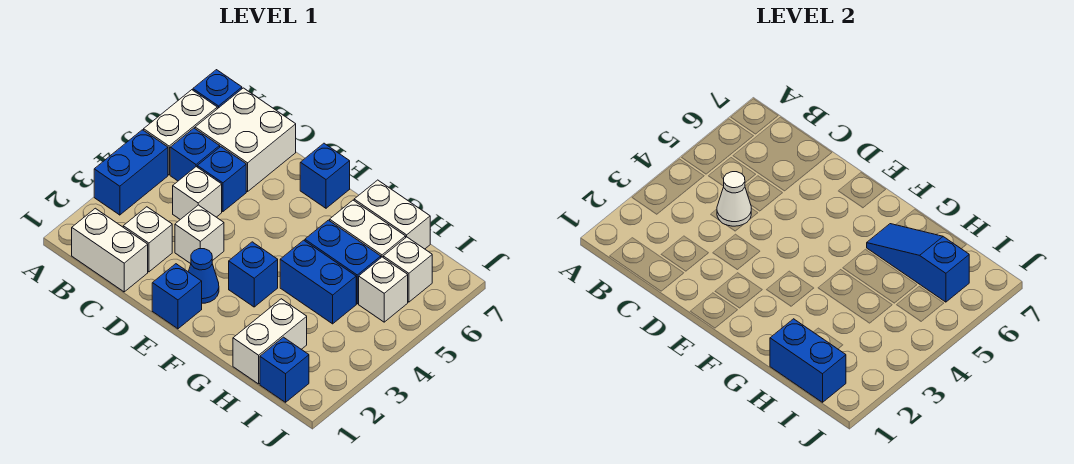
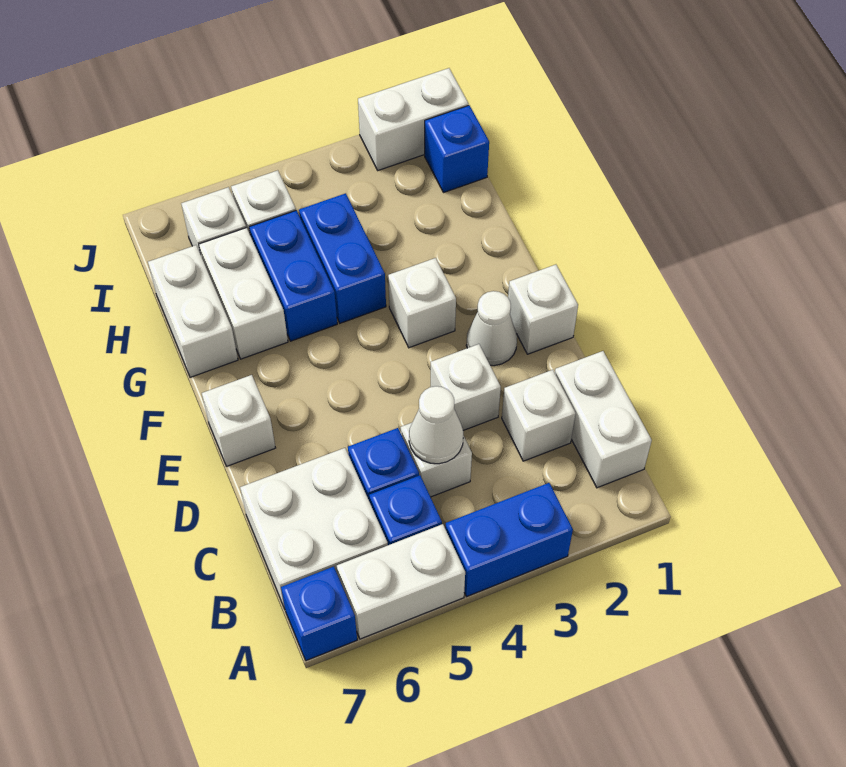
blue 1x1 brick [152,264,202,329] -> white 1x1 brick [508,265,578,354]
blue 1x1 cone [188,249,219,303] -> white 1x1 cone [466,291,517,366]
blue 1x1 brick [300,143,350,208] -> white 1x1 brick [202,375,275,466]
blue 1x1 brick [229,242,278,307] -> white 1x1 brick [388,258,456,348]
blue 1x3 slope [867,224,969,302] -> none
white 1x2 brick [233,299,307,384] -> white 1x2 brick moved to [358,68,469,170]
blue 1x2 brick [770,319,846,402] -> none

